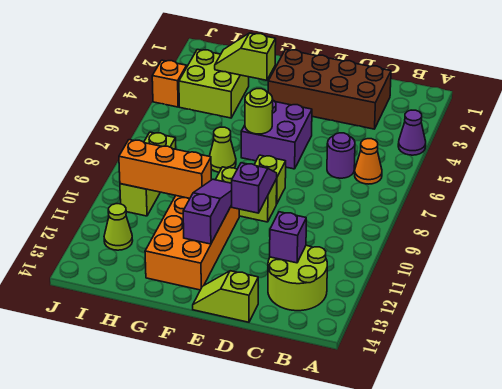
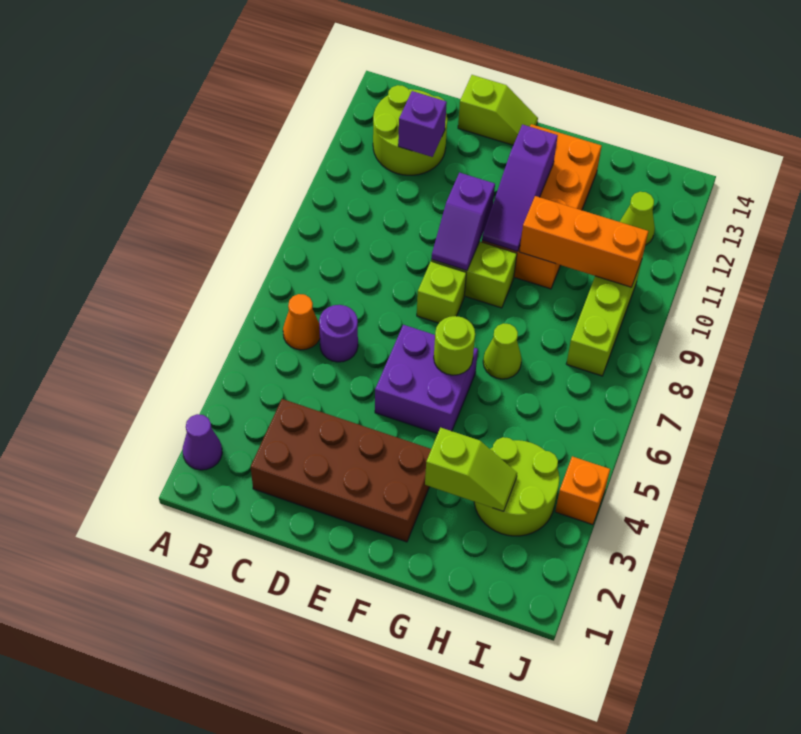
purple 1x1 cone [398,110,426,155] -> purple 1x1 cone moved to [183,414,222,470]
lime 2x2 brick [179,49,249,118] -> lime 2x2 round brick [474,437,559,536]

